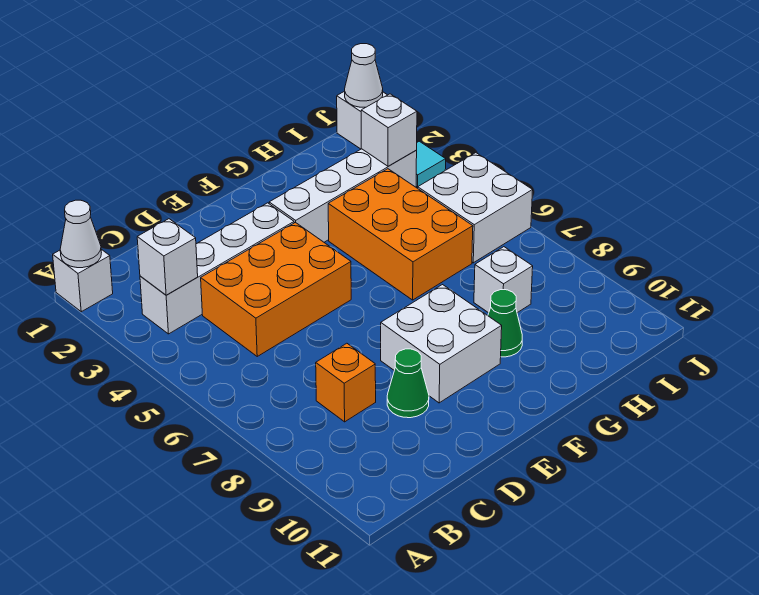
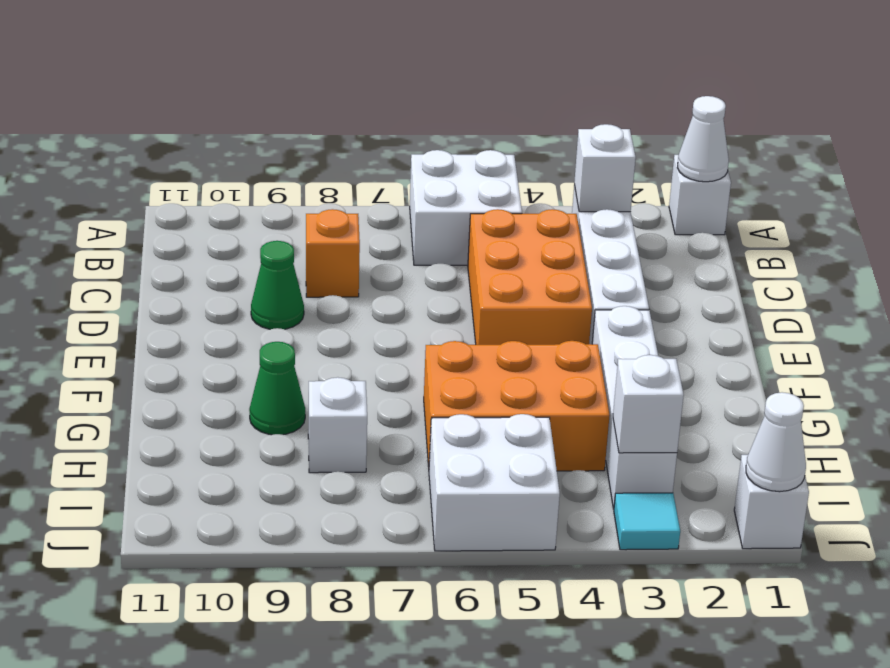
white 2x2 brick [381,285,502,403] -> white 2x2 brick moved to [410,150,522,265]

